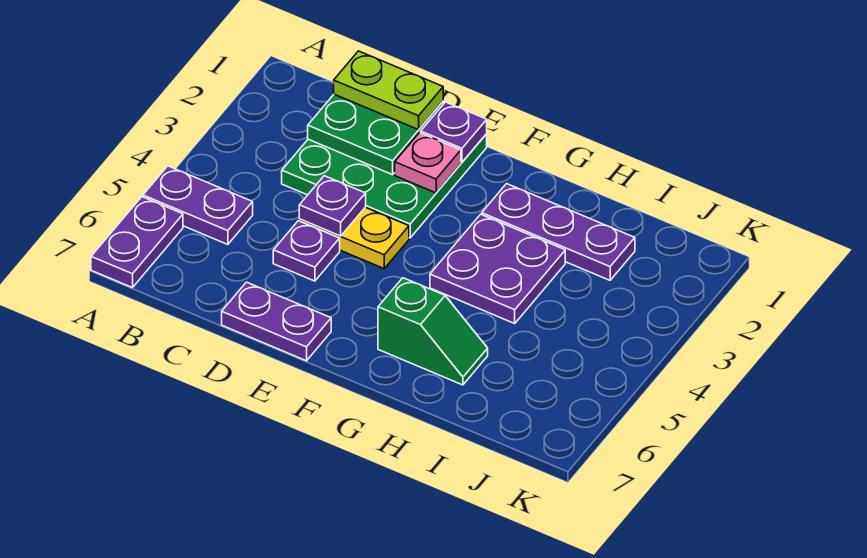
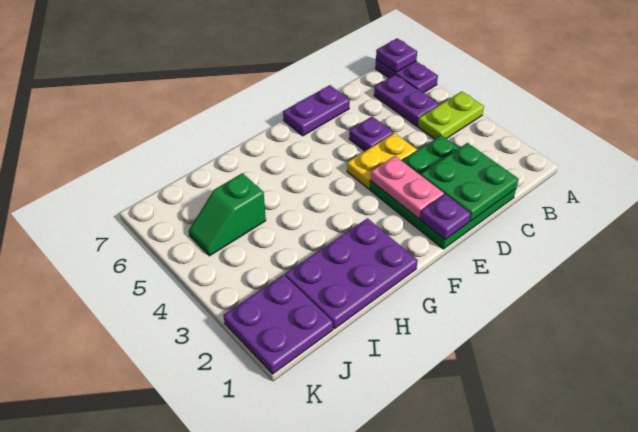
purple 1x2 plate [143,166,253,245] -> purple 1x2 plate turned to [374,74,439,126]
lime 1x2 plate [334,51,443,130] -> lime 1x2 plate moved to [418,91,484,139]
purple 1x1 plate [299,176,366,236] -> purple 1x1 plate moved to [376,38,417,73]
pink 1x1 plate [395,133,461,193] -> pink 1x2 plate [370,156,444,219]
purple 1x3 plate [482,184,635,280] -> purple 2x3 plate [285,218,418,329]
purple 2x2 plate [430,214,565,323] -> purple 2x2 plate moved to [223,275,333,374]
green 1x2 slope [378,278,488,385] -> green 1x2 slope moved to [189,173,266,256]

